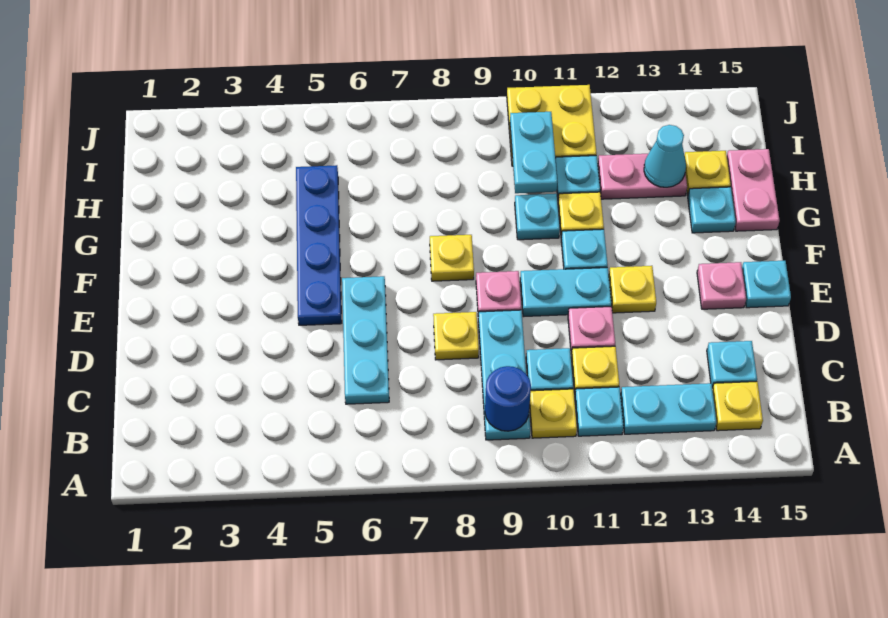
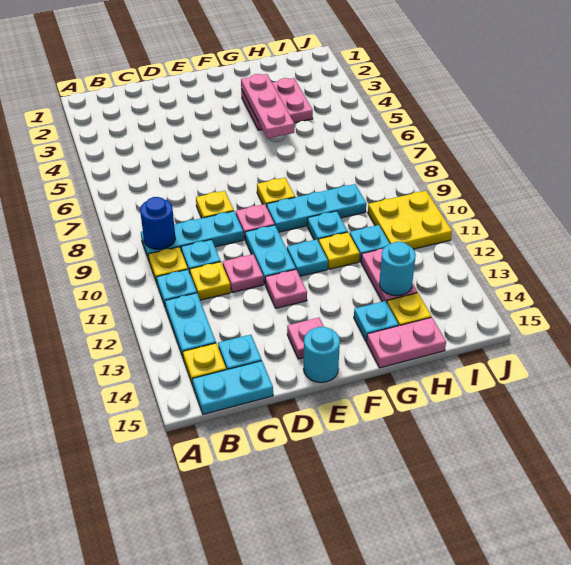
cyan 1x3 plate [342,276,389,404] -> cyan 1x3 plate moved to [267,184,366,232]
blue 1x4 plate [296,165,342,325] -> none
yellow 1x1 plate [609,266,656,313] -> pink 1x1 plate [265,269,307,308]
cyan 1x1 plate [742,261,791,308] -> cyan 1x1 round brick [304,327,340,383]
none -> pink 2x2 plate [241,78,313,130]
none -> pink 1x3 plate [241,74,294,139]
cyan 1x2 plate [510,112,557,193] -> cyan 1x2 plate moved to [192,361,273,414]
cyan 1x1 cone [644,125,686,187] -> cyan 1x1 round brick [379,242,416,296]

